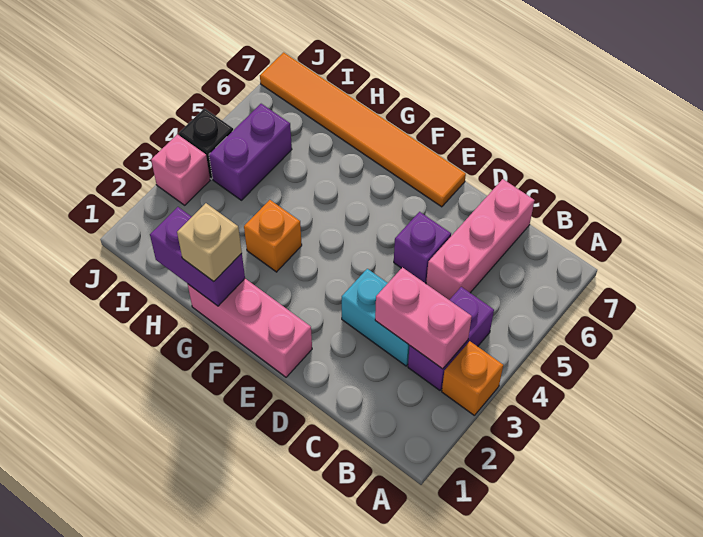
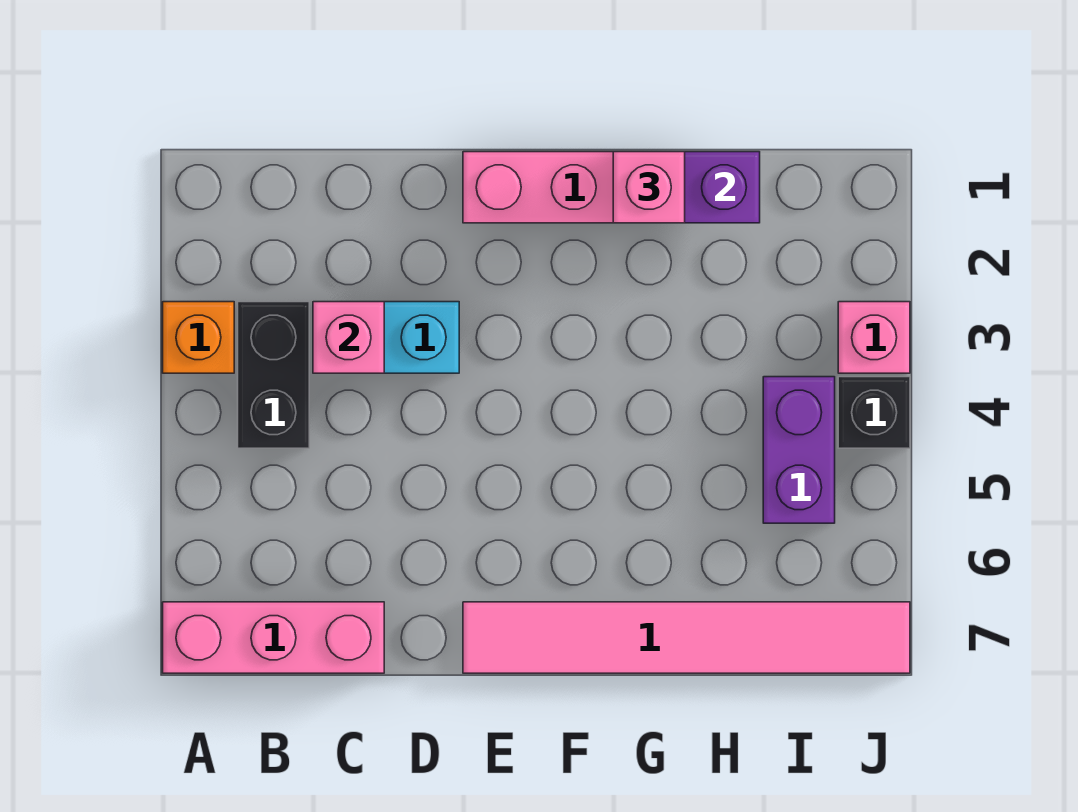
purple 1x2 brick [408,287,494,390] -> black 1x2 brick [238,302,309,448]
pink 1x2 brick [375,267,472,369] -> pink 1x1 brick [313,302,384,373]
pink 1x3 brick [426,179,534,300] -> pink 1x3 brick turned to [163,602,384,673]
purple 1x1 brick [394,212,451,283] -> none
orange 1x6 tile [260,52,466,207] -> pink 1x6 tile [463,602,910,673]
tan 1x1 brick [177,203,242,281] -> pink 1x1 brick [613,152,685,223]
orange 1x1 brick [244,200,302,272] -> none

